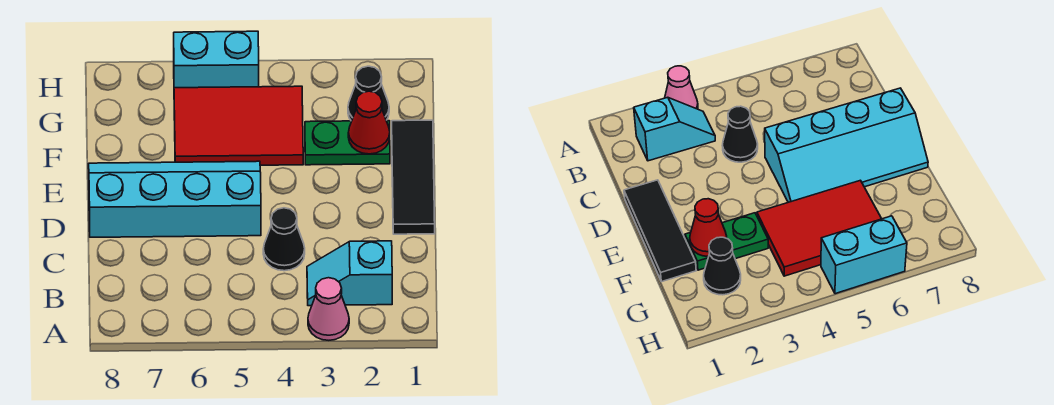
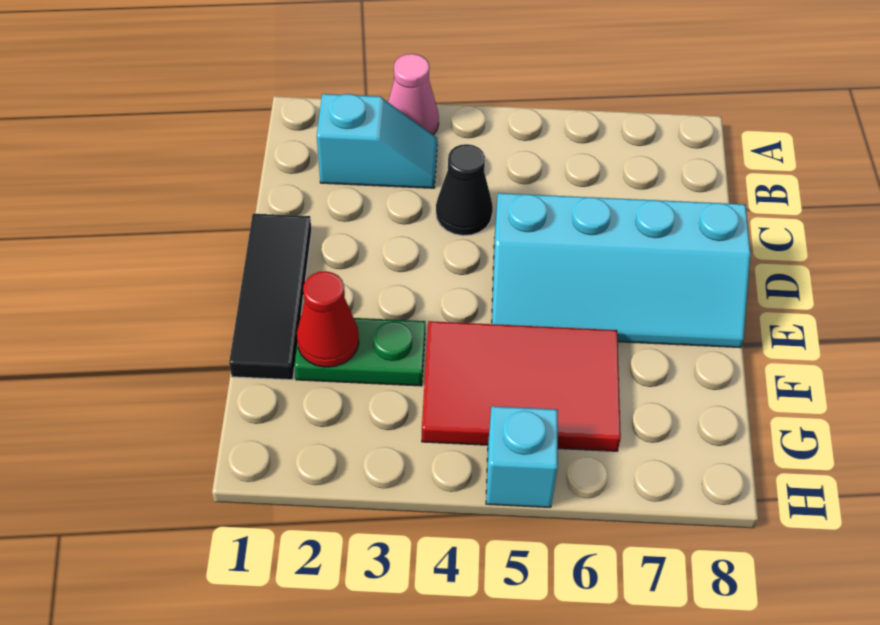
black 1x1 cone [348,66,389,121] -> none
cyan 1x2 brick [174,31,259,88] -> cyan 1x1 brick [486,406,558,507]

